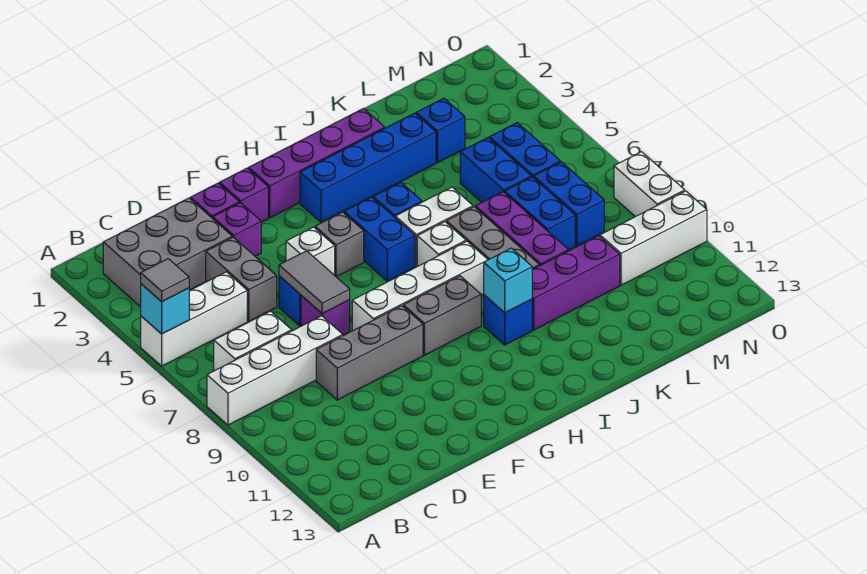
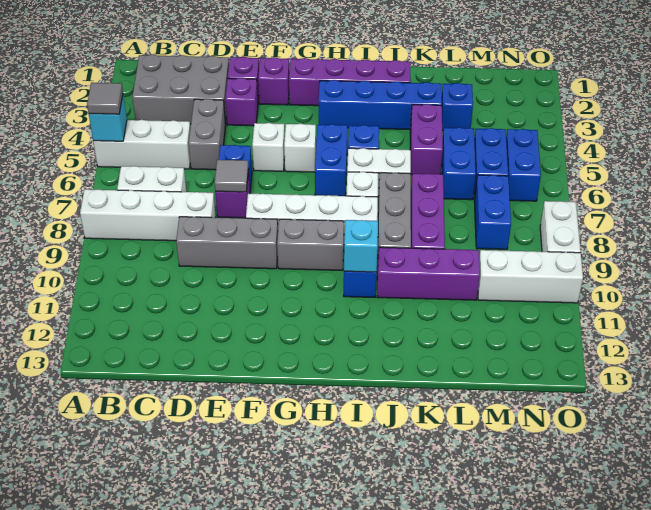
grey 1x2 tile [279,251,350,314] -> grey 1x1 tile [215,160,249,192]
grey 1x1 brick [315,212,364,277] -> white 1x1 brick [284,124,316,172]
none -> purple 1x2 brick [410,104,443,175]
blue 1x2 brick [505,177,575,251] -> blue 1x2 brick moved to [506,129,541,201]

